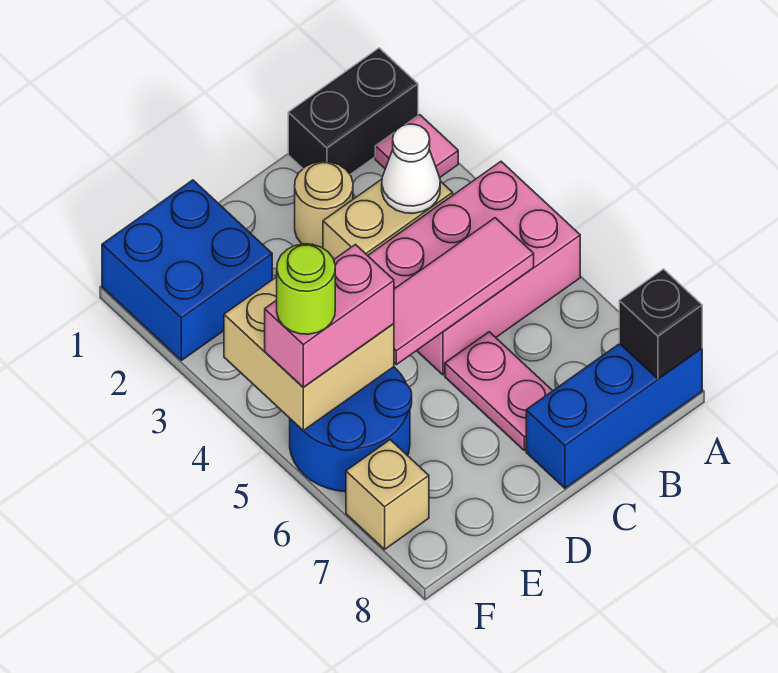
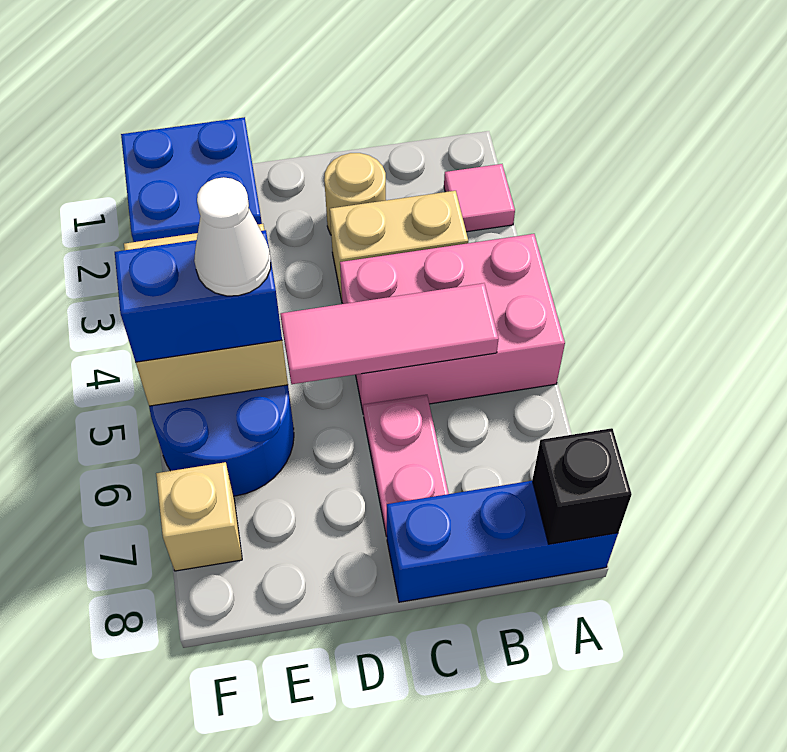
black 1x2 brick [288,48,418,174] -> none
white 1x1 cone [382,124,440,213] -> white 1x1 cone moved to [194,177,271,296]
pink 1x2 brick [265,245,394,387] -> blue 1x2 brick [115,230,282,362]
lime 1x1 round brick [277,244,335,334] -> none

